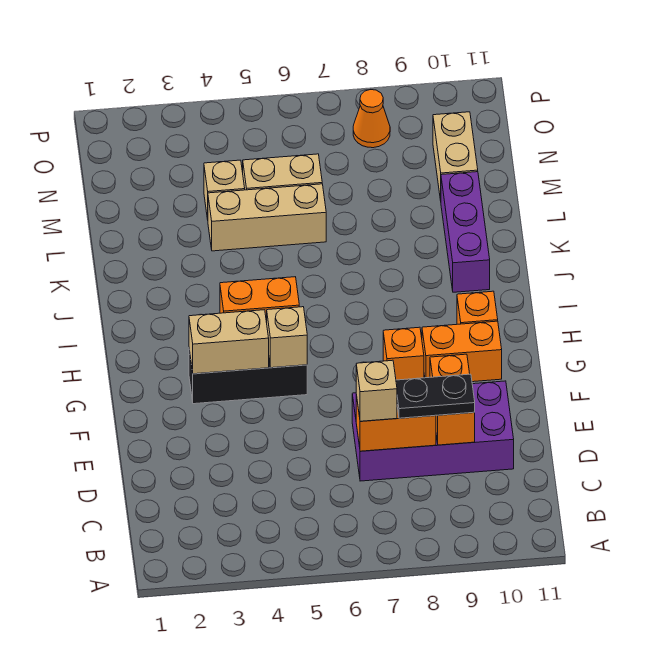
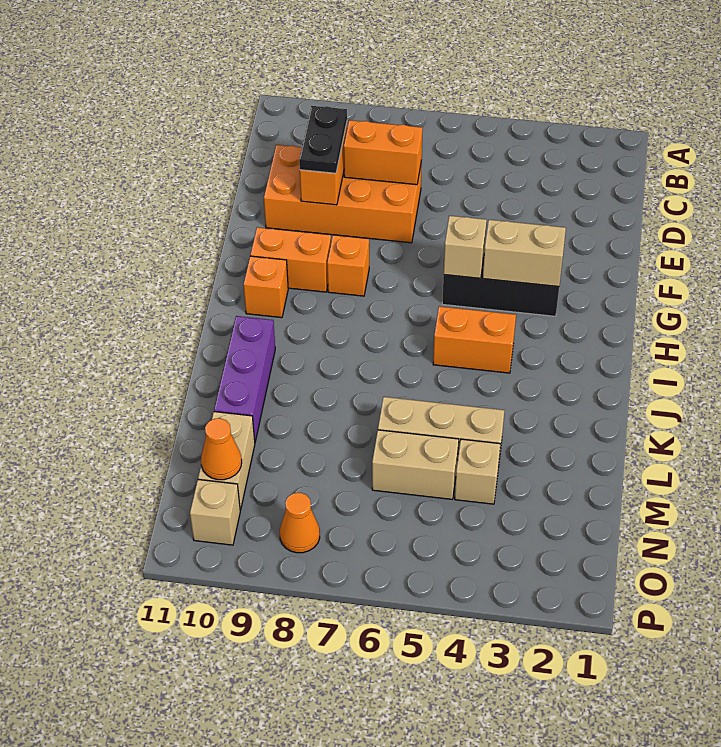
purple 2x4 brick [352,381,514,481] -> orange 2x4 brick [264,145,422,243]
tan 1x1 brick [356,360,397,421] -> tan 1x1 brick moved to [190,480,240,545]
black 1x2 plate [396,374,475,418] -> black 1x2 plate turned to [299,106,347,173]
none -> orange 1x1 cone [201,418,242,480]

